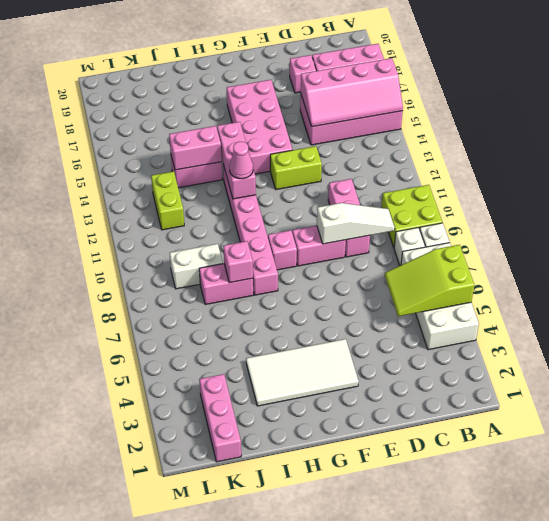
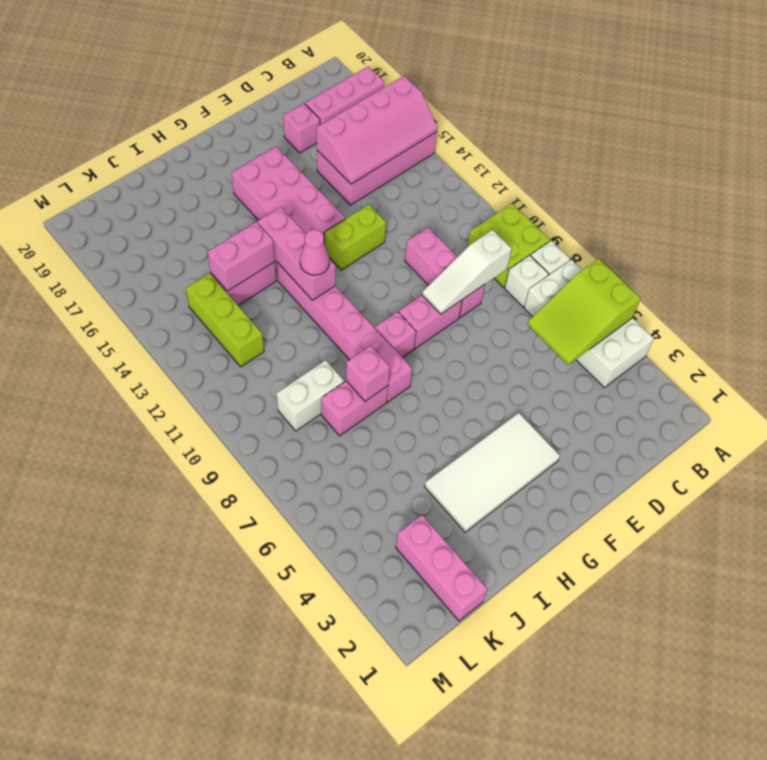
white 1x3 slope [317,203,395,244] -> white 1x3 slope turned to [422,230,512,314]
lime 1x2 brick [151,171,184,230] -> lime 1x3 brick [186,273,264,367]

